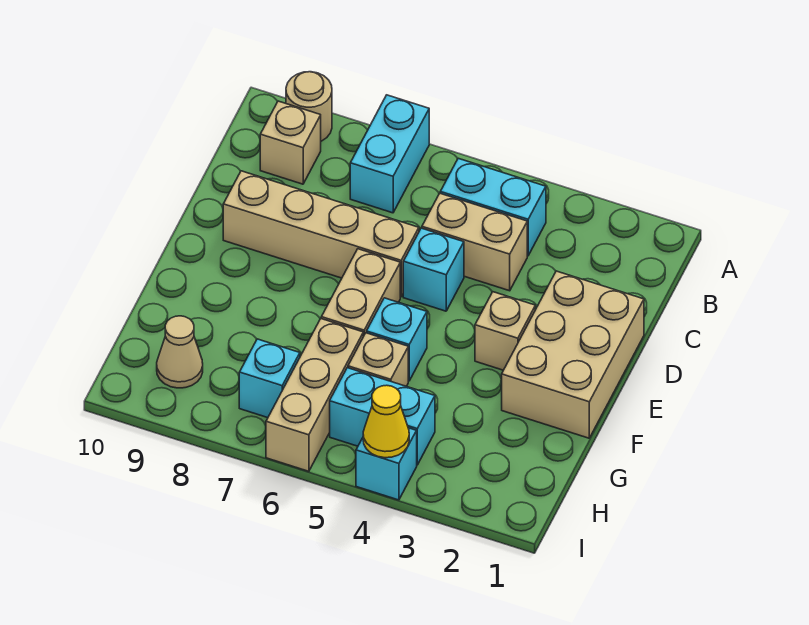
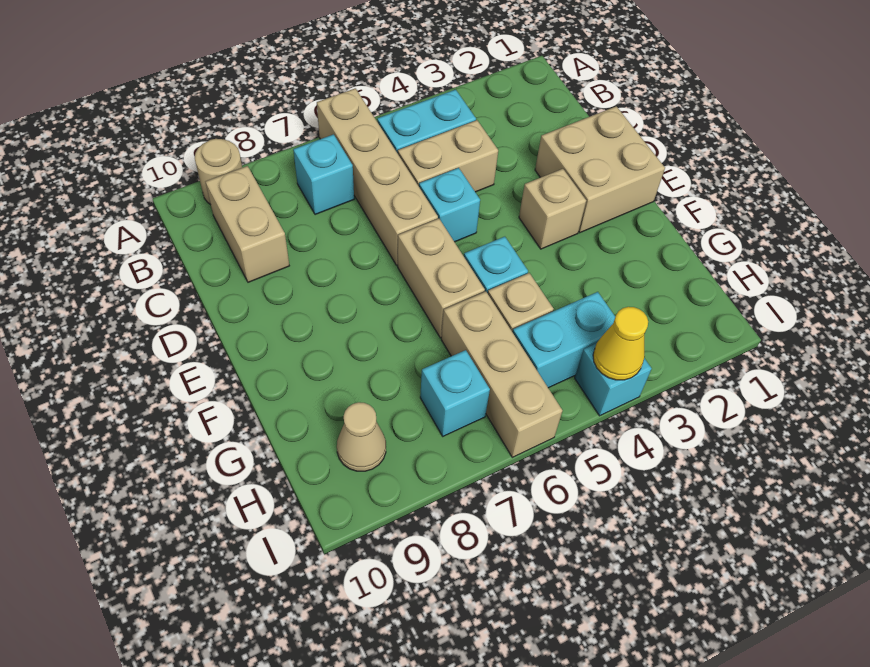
cyan 1x2 brick [350,95,429,213] -> cyan 1x1 brick [293,134,354,215]
tan 1x1 brick [260,101,321,184] -> tan 1x2 brick [206,166,289,282]
tan 2x3 brick [502,271,644,438] -> tan 2x2 brick [535,106,665,233]
tan 1x4 brick [223,171,419,297] -> tan 1x4 brick turned to [317,88,438,265]

